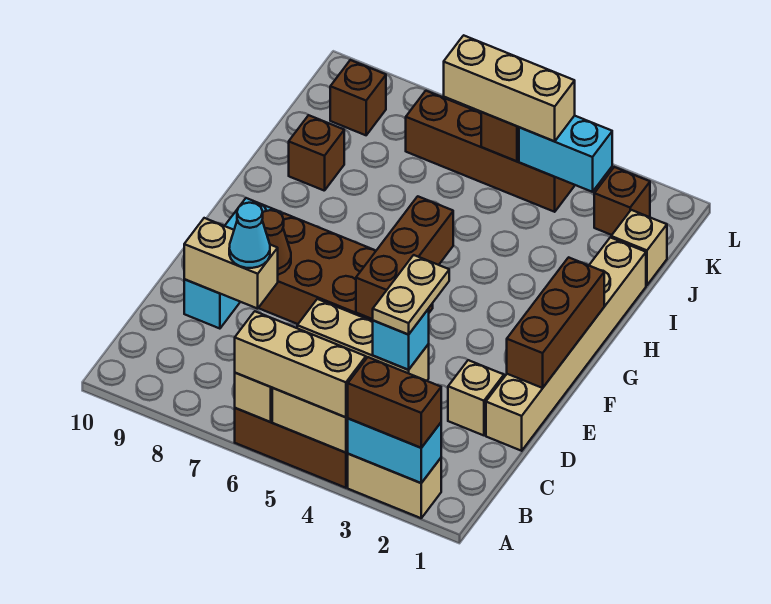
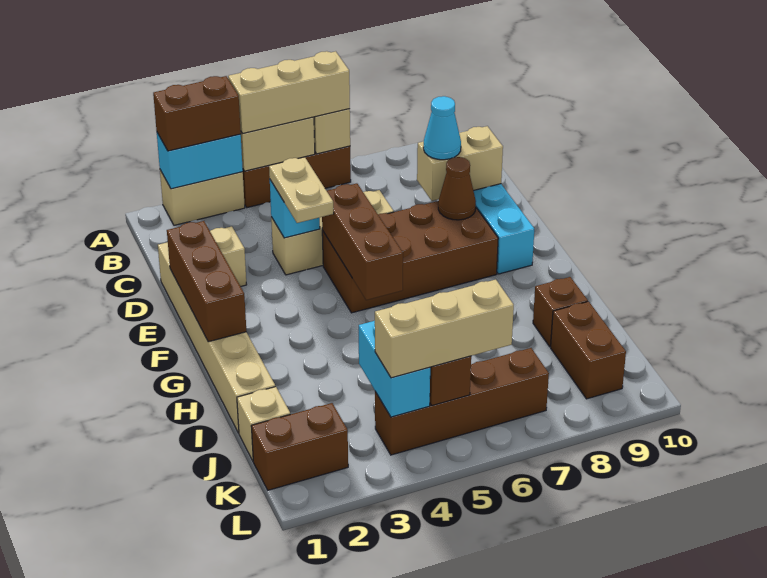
brown 1x1 brick [594,167,650,235] -> brown 1x2 brick [251,403,348,490]
cyan 1x2 brick [519,116,612,192] -> cyan 1x2 brick turned to [359,321,430,417]
brown 1x1 brick [330,60,386,135] -> brown 1x2 brick [551,301,626,399]

